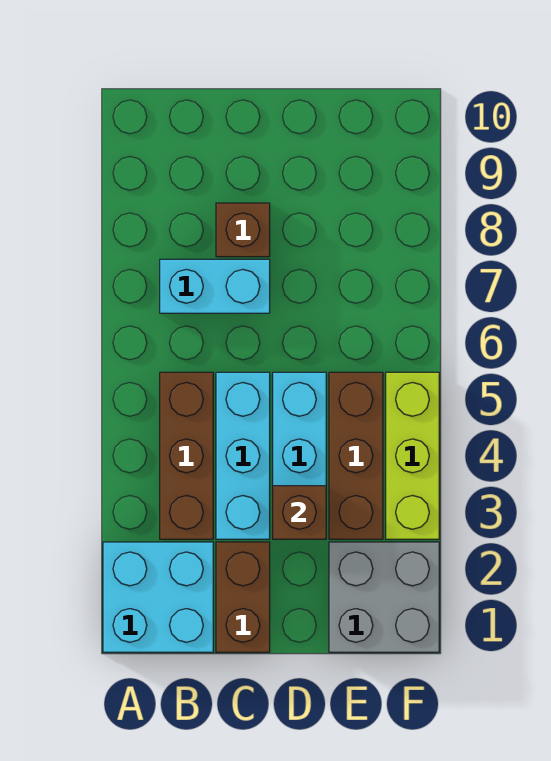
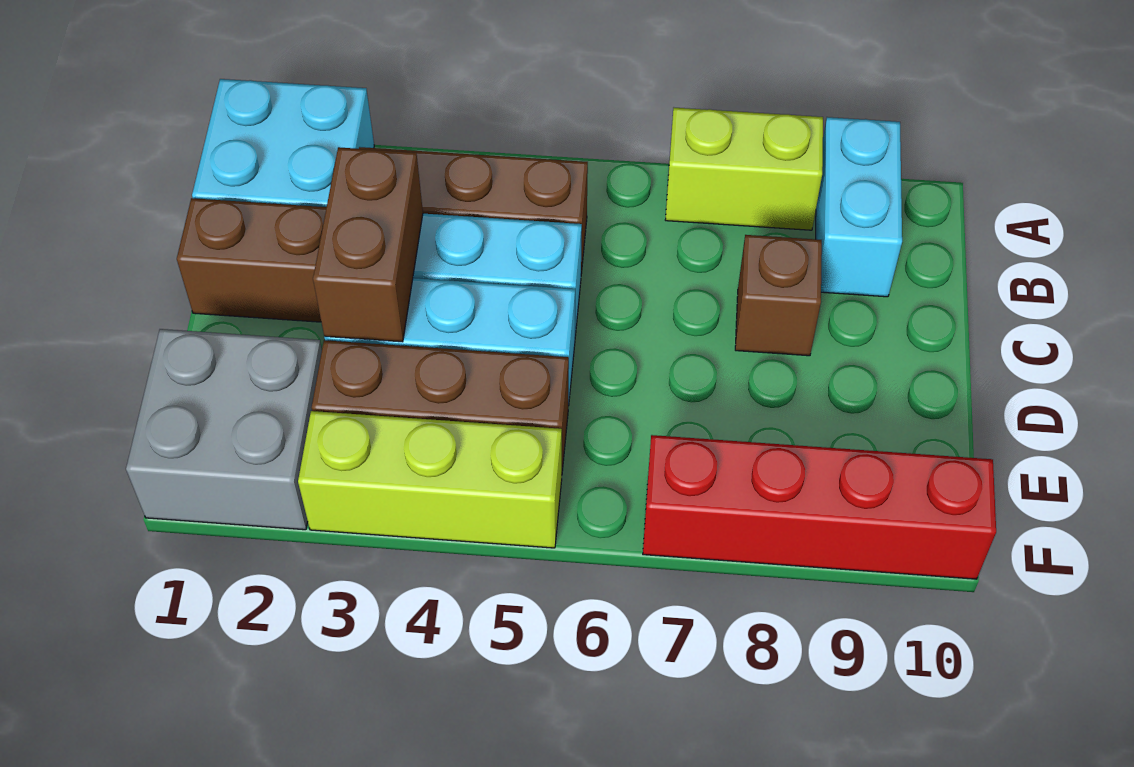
none -> lime 1x2 brick [665,108,823,230]
cyan 1x2 brick [160,259,270,313] -> cyan 1x2 brick moved to [816,117,902,297]
brown 1x1 brick [273,486,326,539] -> brown 1x2 brick [313,147,423,342]
none -> red 1x4 brick [643,435,996,579]

